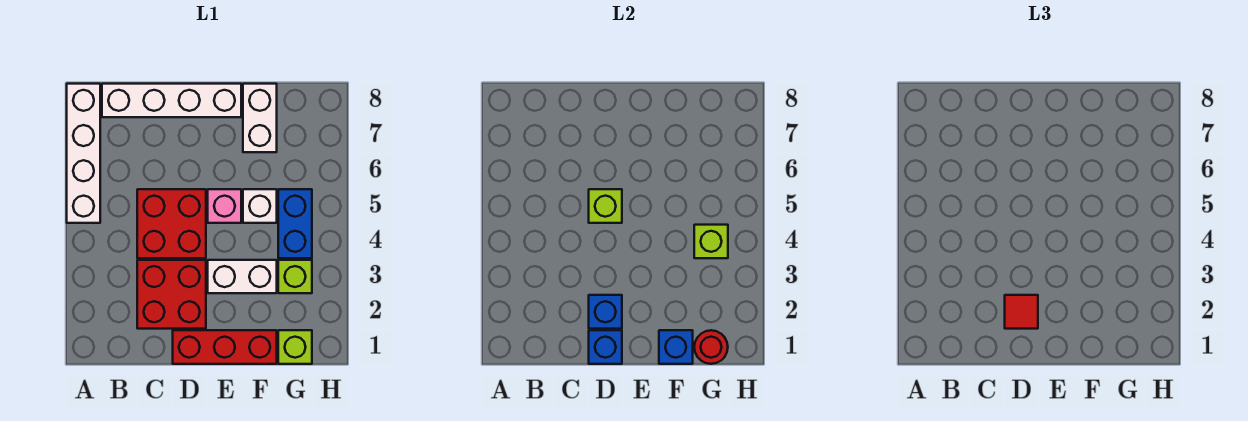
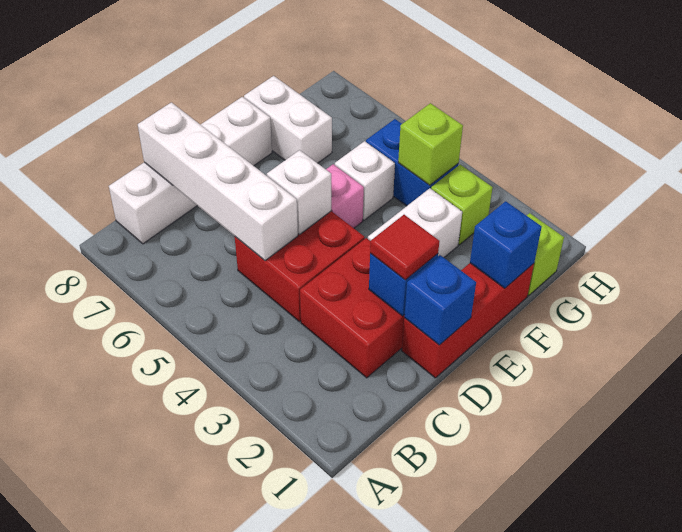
white 1x4 brick [67,84,100,223] -> white 1x4 brick moved to [138,102,298,261]
lime 1x1 brick [589,189,622,223] -> white 1x1 brick [267,150,331,234]
red 1x1 round brick [694,330,728,364] -> none

